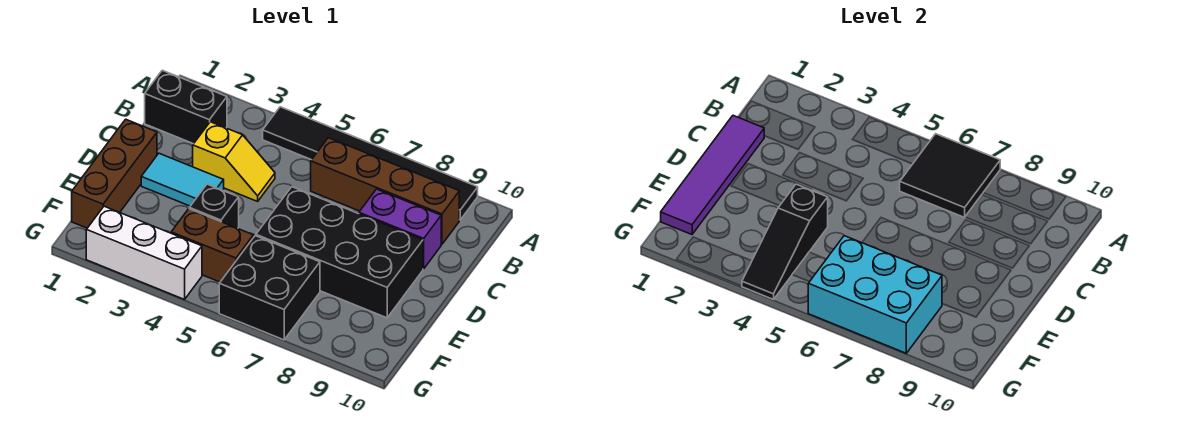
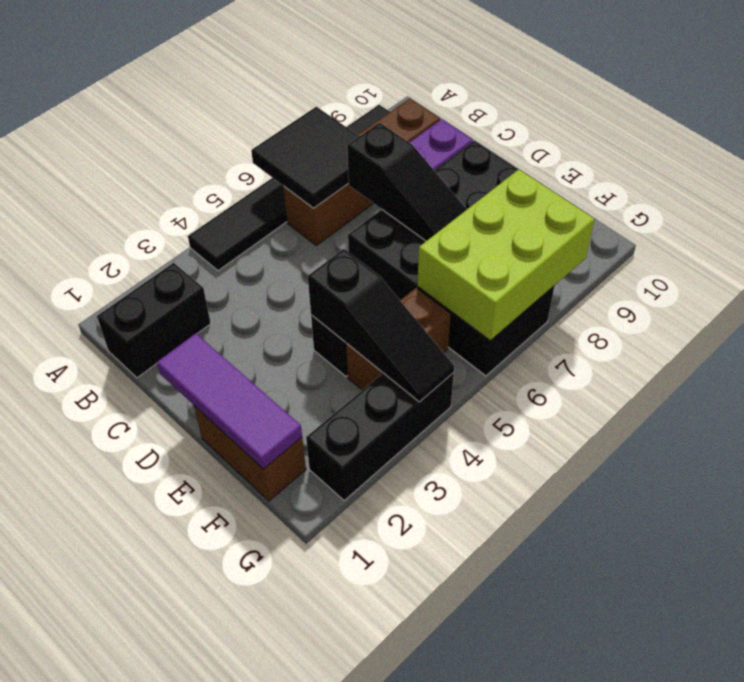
purple 1x4 tile [661,115,764,234] -> purple 1x3 tile [157,333,302,469]
yellow 1x2 slope [193,122,275,201] -> none
none -> black 1x3 slope [347,123,467,241]
brown 1x3 brick [72,119,157,228] -> brown 1x2 brick [194,406,306,501]
cyan 1x2 tile [141,153,224,206] -> none
cyan 2x3 brick [808,236,942,353] -> lime 2x3 brick [417,169,594,341]
white 1x3 brick [86,206,202,300] -> black 1x3 brick [306,373,454,500]

